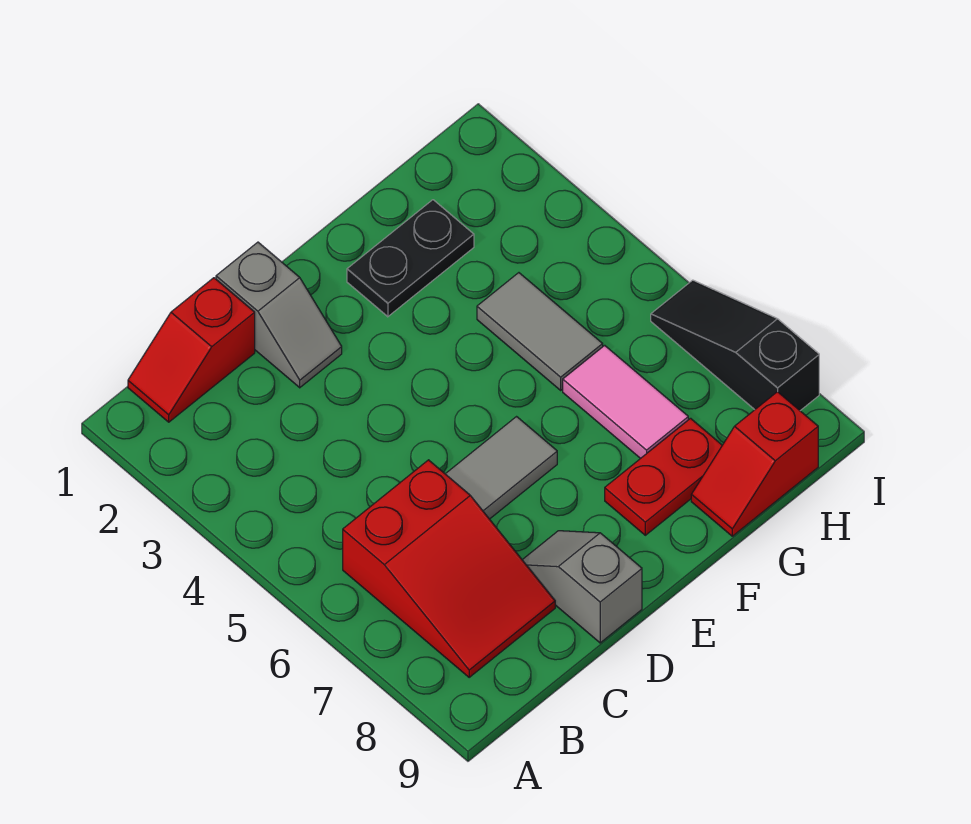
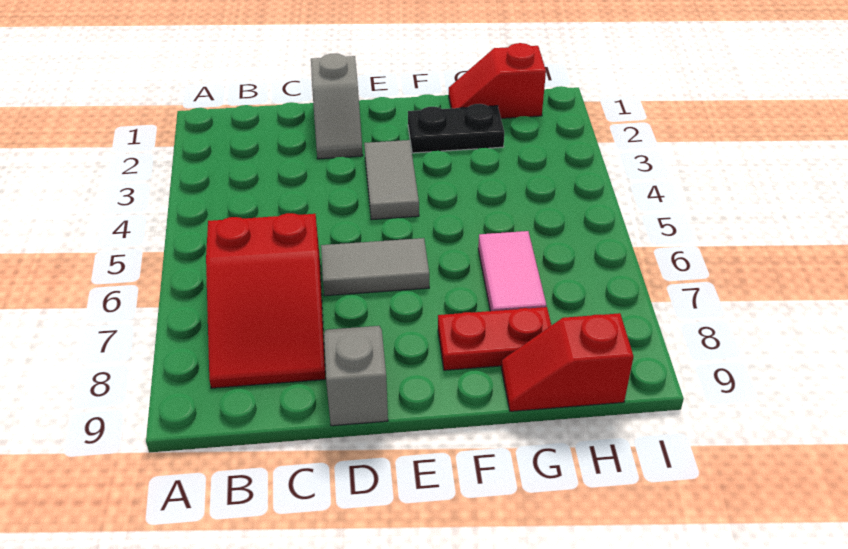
red 1x2 slope [128,278,255,422] -> red 1x2 slope moved to [449,43,546,118]
grey 1x2 tile [477,273,603,390] -> grey 1x2 tile moved to [364,140,419,220]
black 1x3 slope [651,280,819,411] -> none

